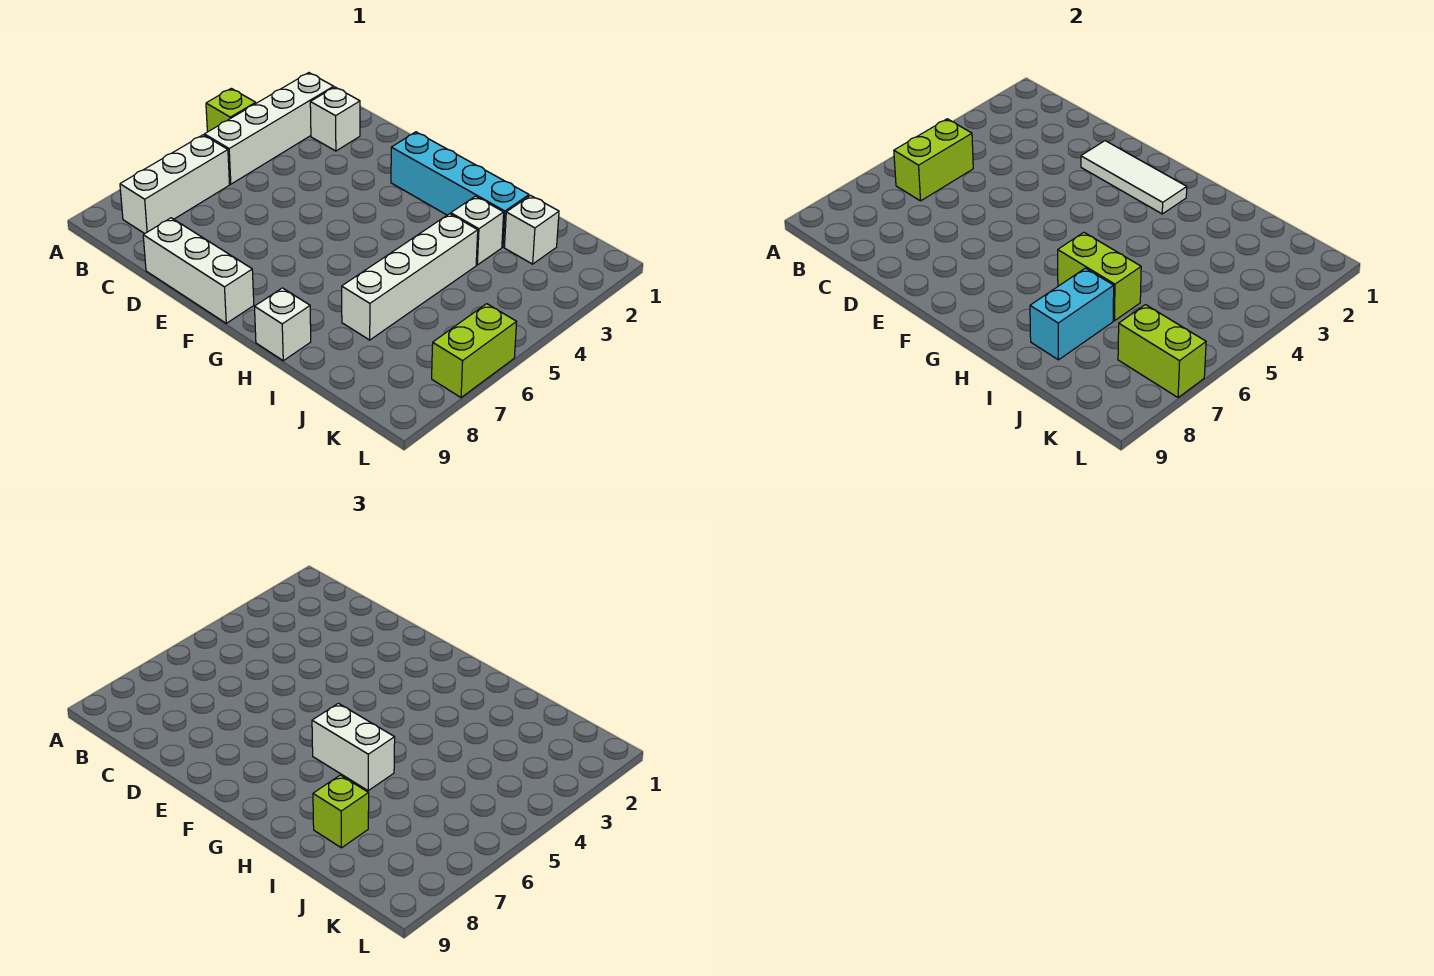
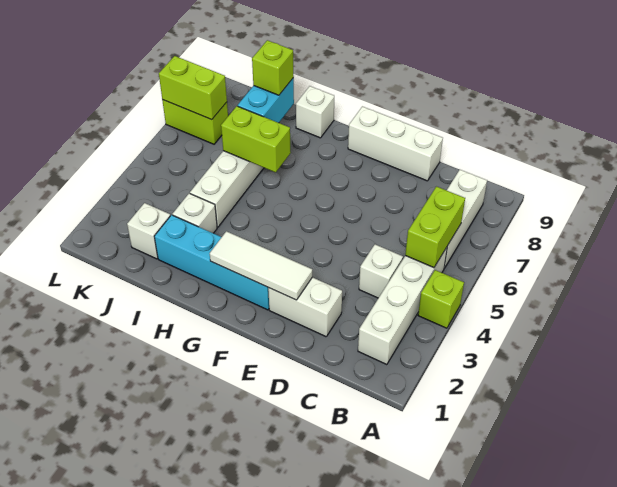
white 1x1 brick [310,87,360,151] -> white 1x1 brick moved to [359,244,403,298]
white 1x2 brick [312,703,395,791] -> white 1x2 brick moved to [268,277,342,337]
lime 1x2 brick [432,304,517,398] -> lime 1x2 brick turned to [162,100,228,144]

